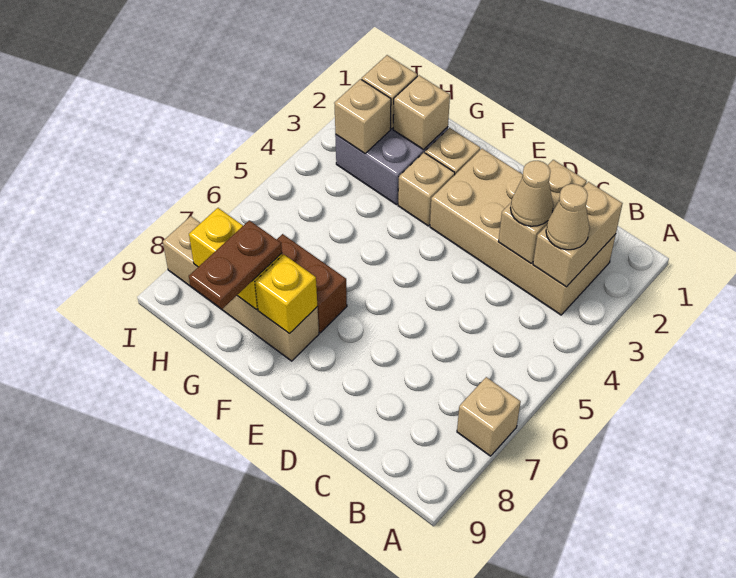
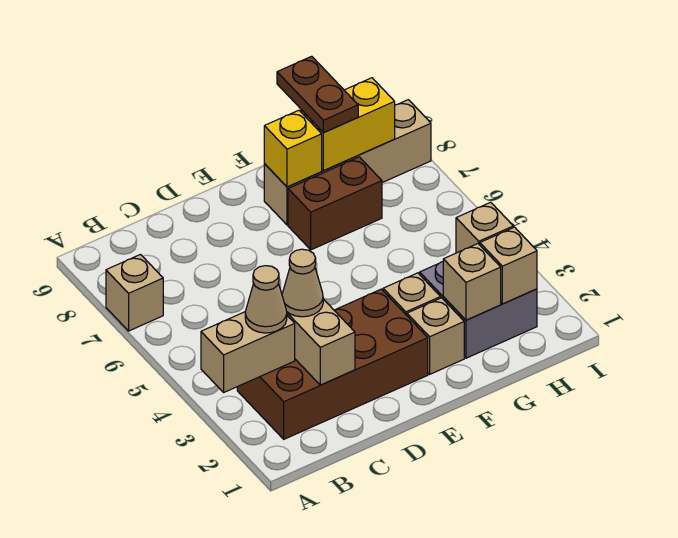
tan 2x4 brick [430,149,616,315] -> brown 2x4 brick [237,289,428,439]
tan 1x2 brick [533,182,623,287] -> tan 1x2 brick turned to [201,312,295,392]

